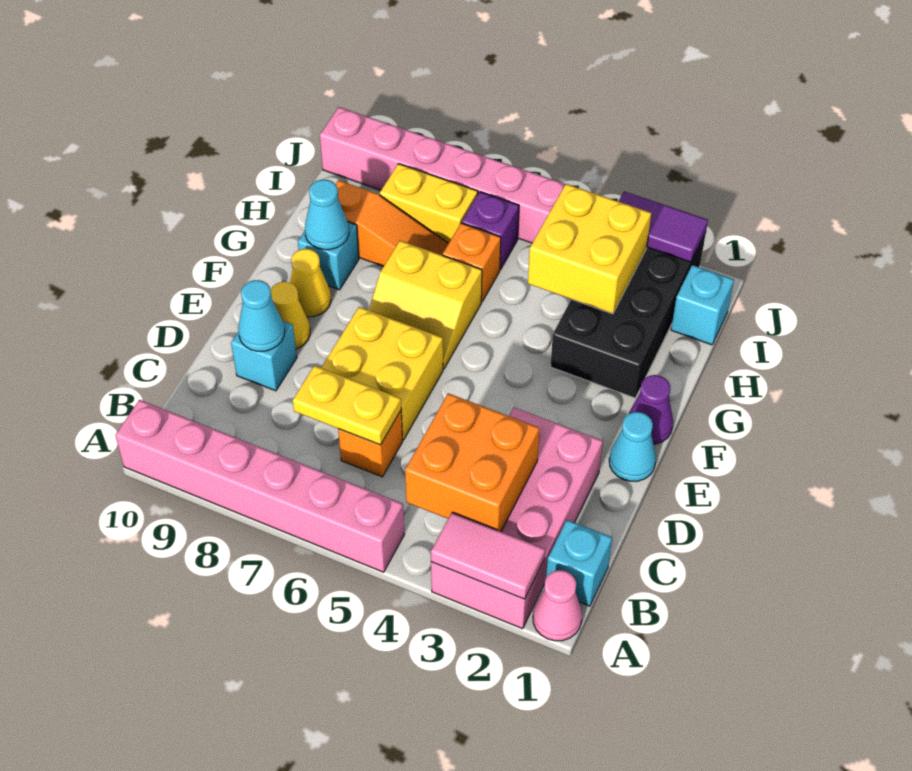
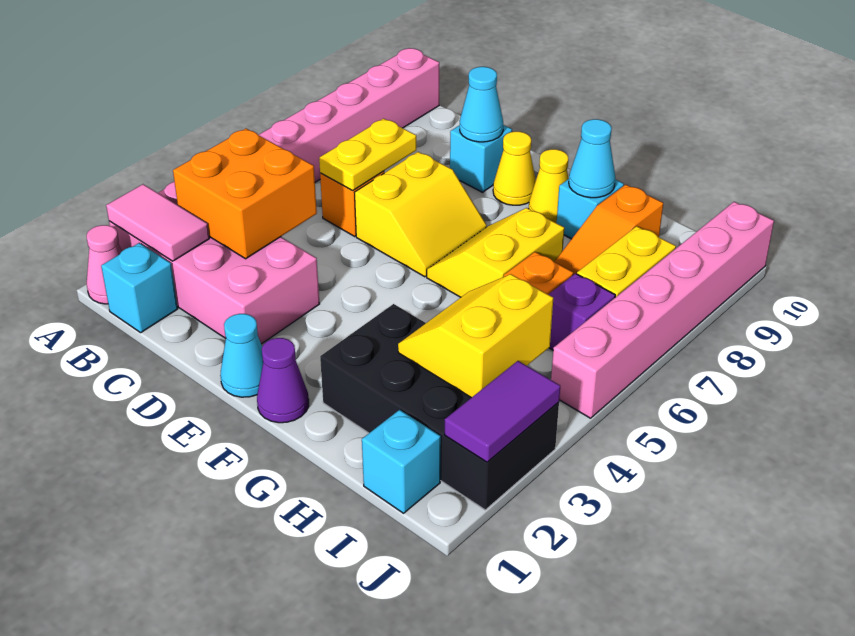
pink 1x2 tile [431,513,545,599] -> pink 1x2 tile turned to [106,184,209,261]
yellow 2x2 brick [321,307,443,440] -> yellow 2x2 slope [355,152,487,277]
yellow 2x2 brick [528,184,651,314] -> yellow 2x2 slope [398,274,553,398]

